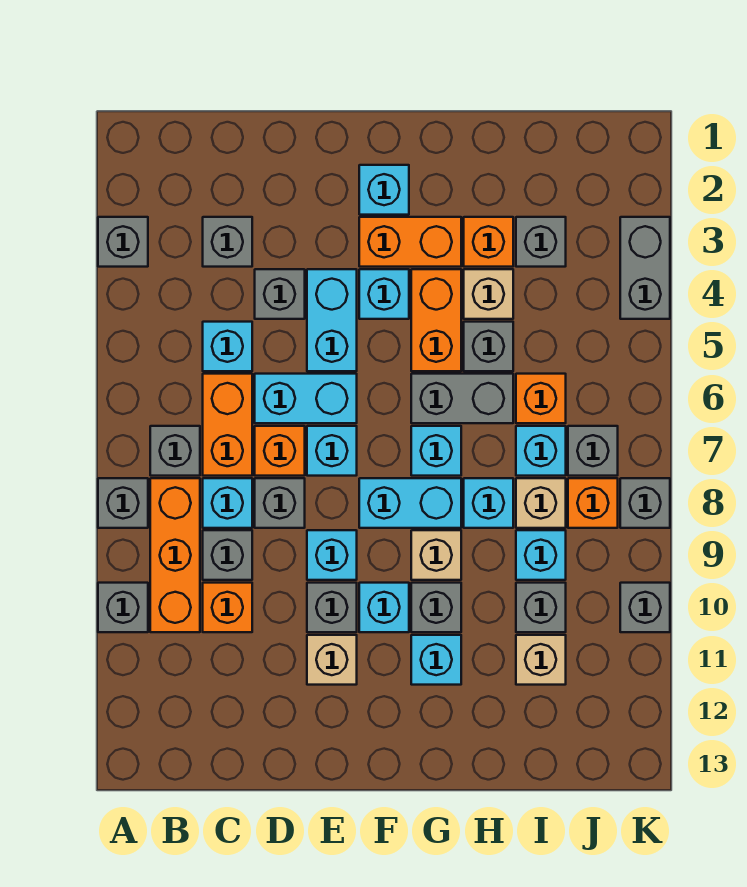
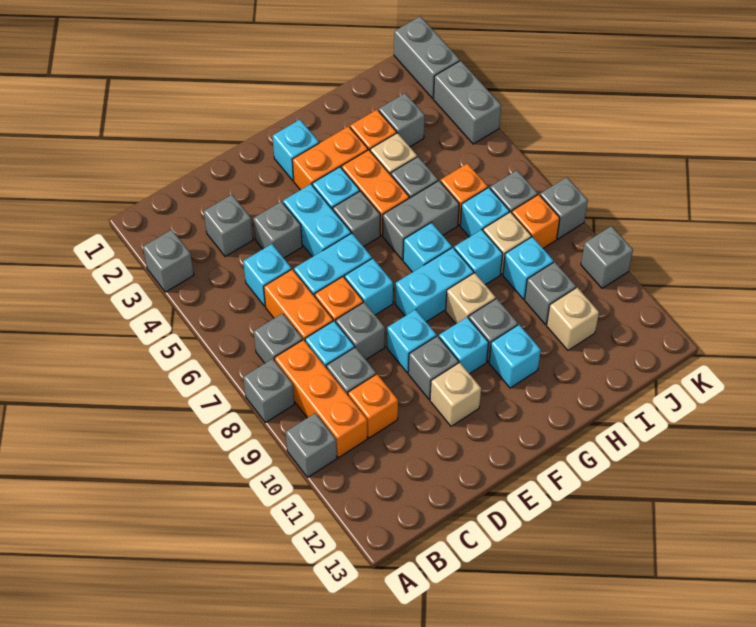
none -> grey 1x1 brick [333,191,380,247]
none -> grey 1x2 brick [394,16,460,98]

